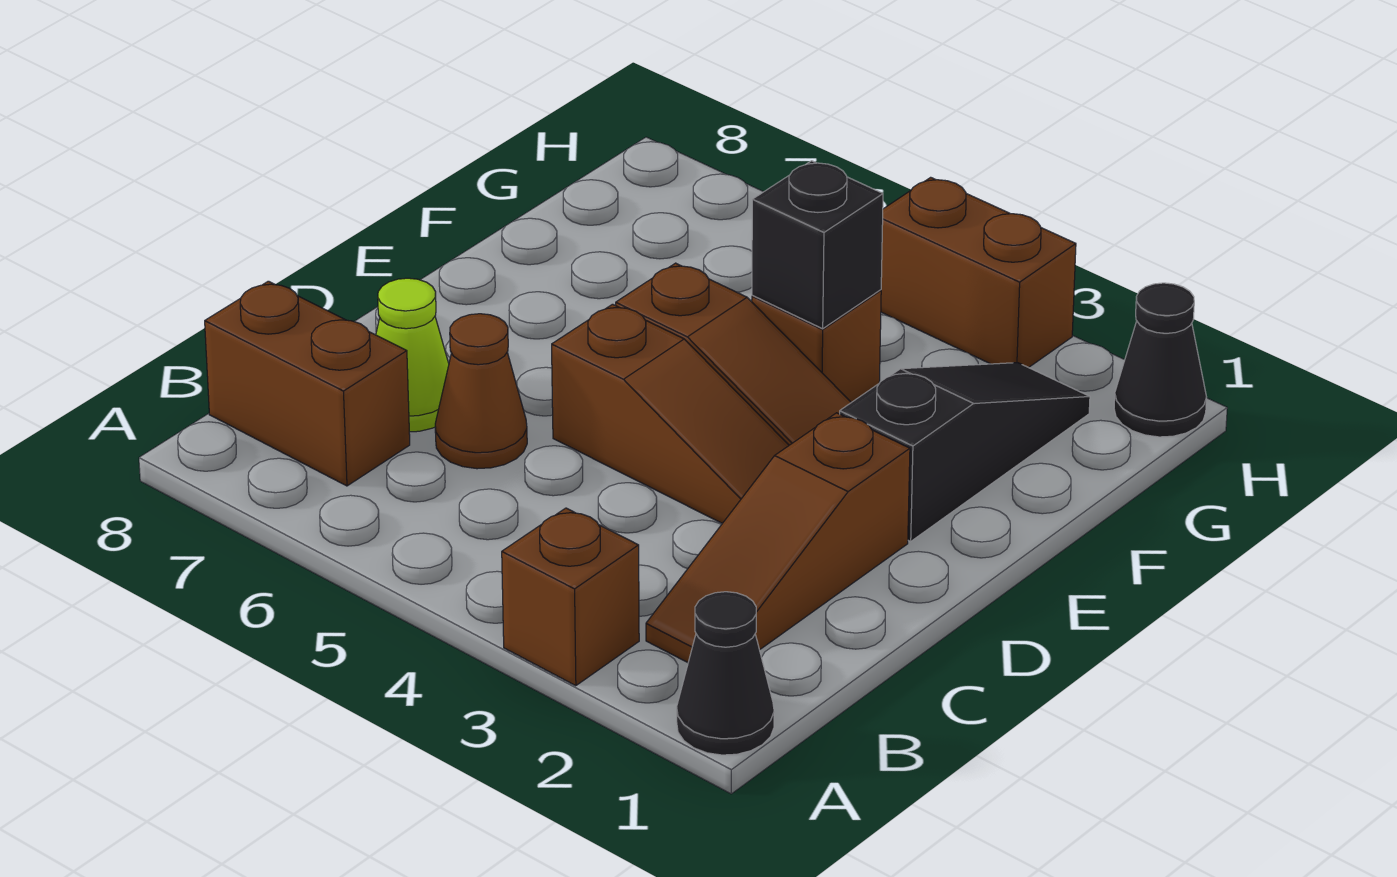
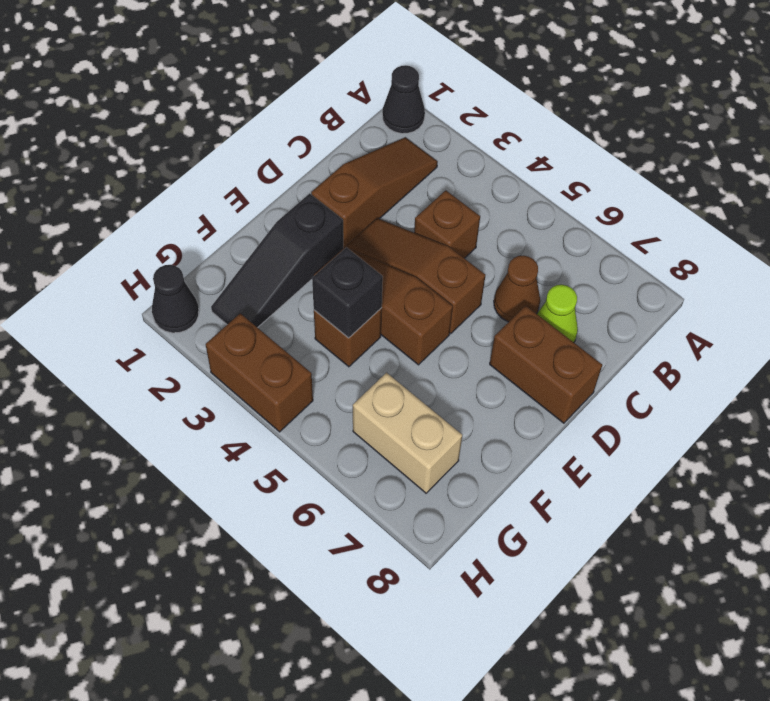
brown 1x1 brick [502,508,639,686] -> brown 1x1 brick moved to [414,190,480,258]
brown 1x2 brick [205,281,410,486] -> brown 1x2 brick moved to [490,306,602,423]
none -> tan 1x2 brick [353,373,462,493]

